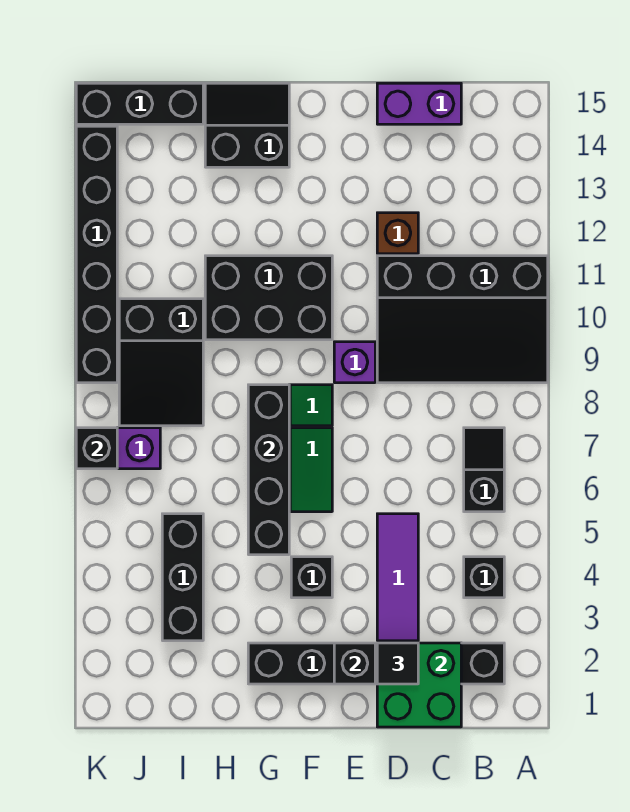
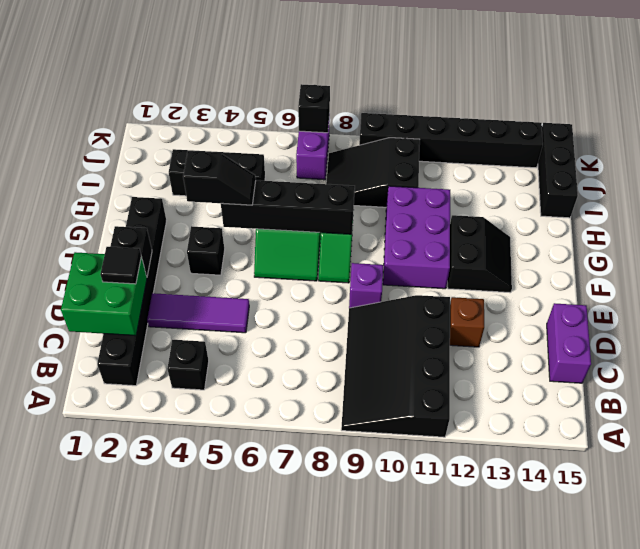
black 1x2 slope [464,428,504,512] -> black 1x2 slope moved to [183,151,256,205]
black 2x3 brick [205,256,332,340] -> purple 2x3 brick [383,186,450,289]
black 2x2 slope [205,83,289,167] -> black 2x2 slope moved to [448,215,512,293]

